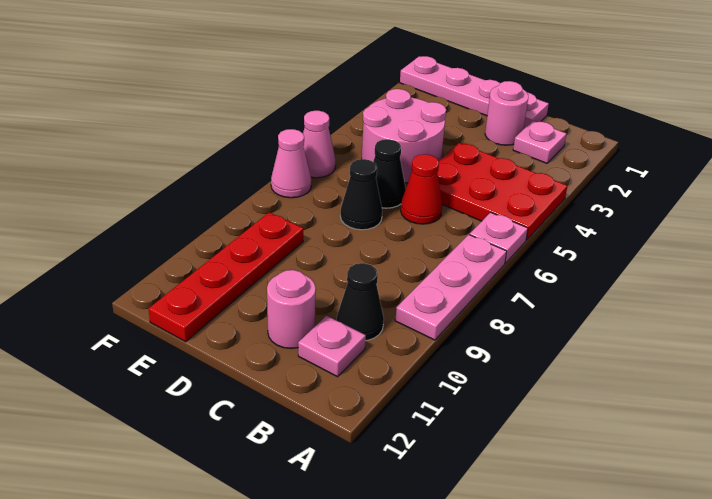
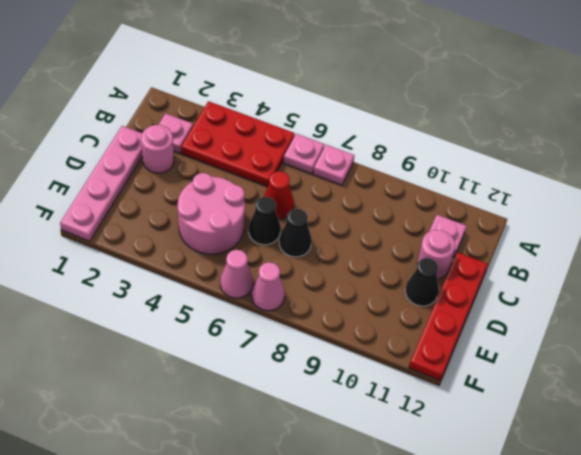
red 2x3 plate [437,143,567,240] -> red 2x3 plate turned to [181,101,295,187]
pink 1x3 plate [395,235,507,340] -> pink 1x1 plate [313,145,354,185]
black 1x1 cone [337,263,384,341] -> black 1x1 cone moved to [405,258,439,306]
red 1x4 plate [149,212,303,342] -> red 1x4 plate turned to [409,252,488,380]

